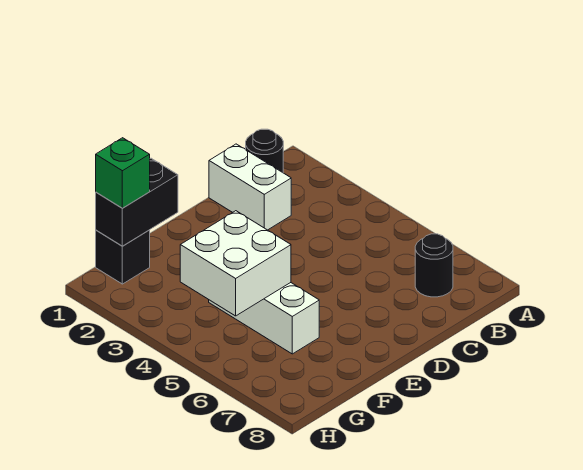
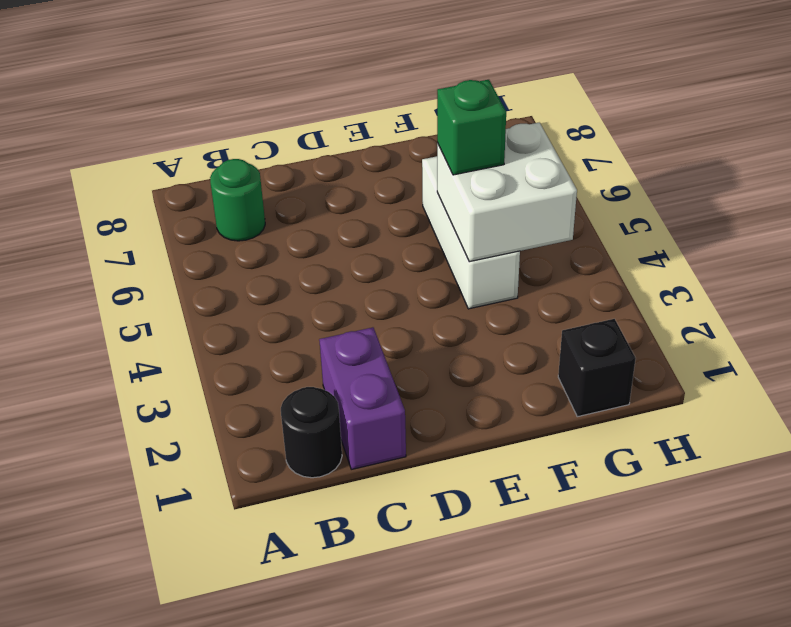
black 1x1 round brick [415,234,453,297] -> green 1x1 round brick [210,159,265,241]
white 1x2 brick [209,144,291,230] -> purple 1x2 brick [319,327,406,469]
black 1x2 brick [96,158,178,246] -> none
green 1x1 brick [96,138,150,208] -> green 1x1 brick moved to [437,80,506,175]

